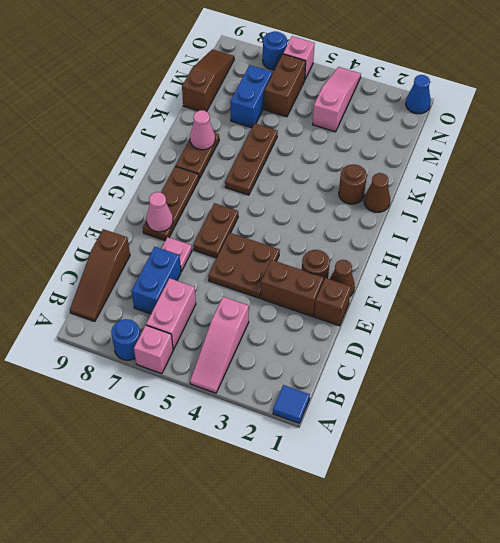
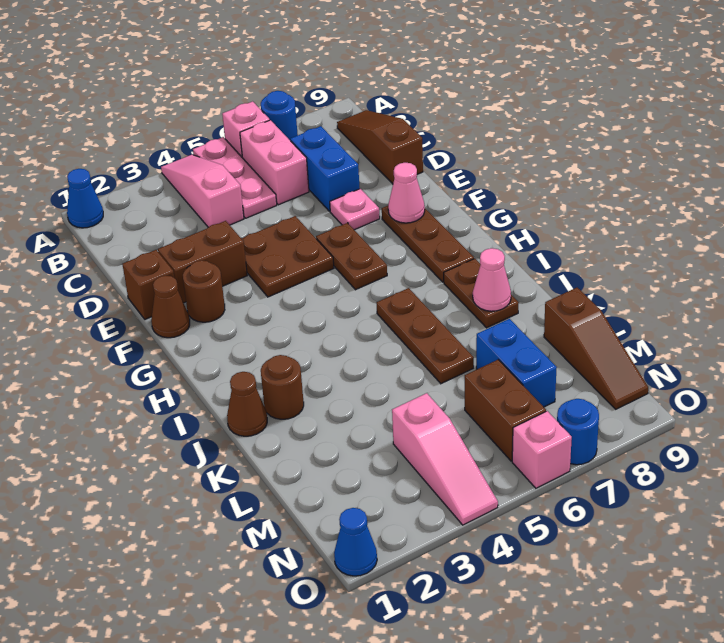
blue 1x1 tile [273,385,310,423] -> blue 1x1 cone [67,169,103,228]
none -> pink 1x3 plate [193,137,277,218]

